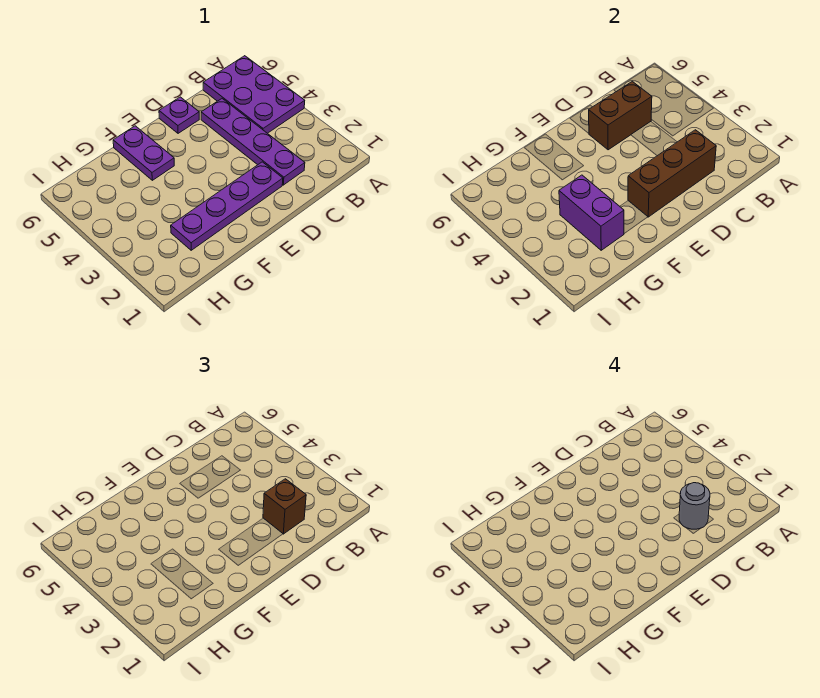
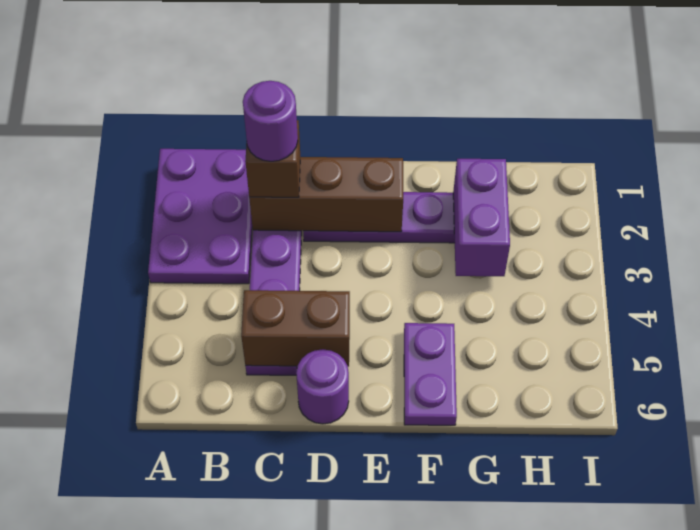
purple 2x3 plate [203,56,305,133] -> purple 2x3 plate moved to [148,149,252,284]
grey 1x1 round brick [679,483,710,529] -> purple 1x1 round brick [243,81,298,161]
purple 1x1 plate [159,97,199,133] -> purple 1x1 round brick [296,349,349,424]

